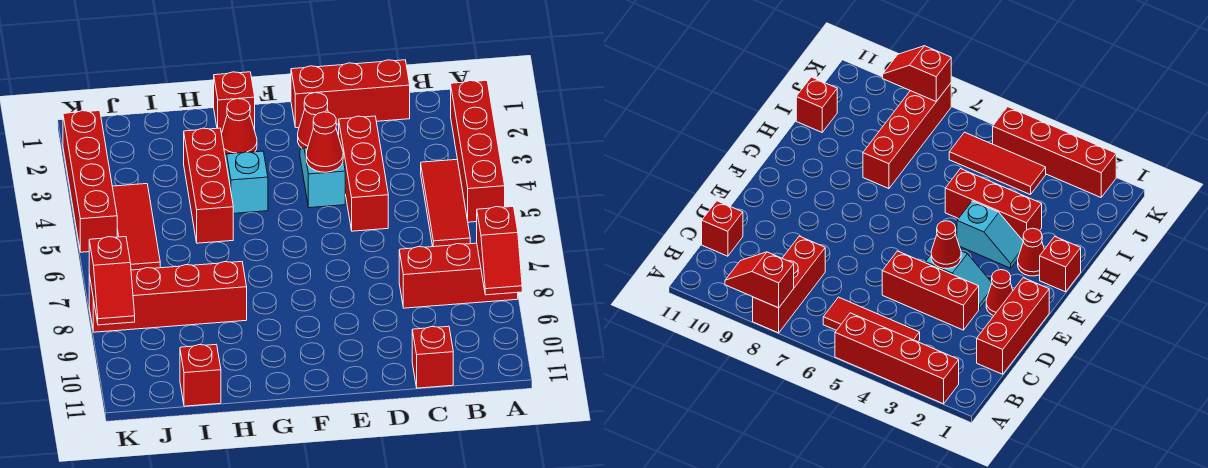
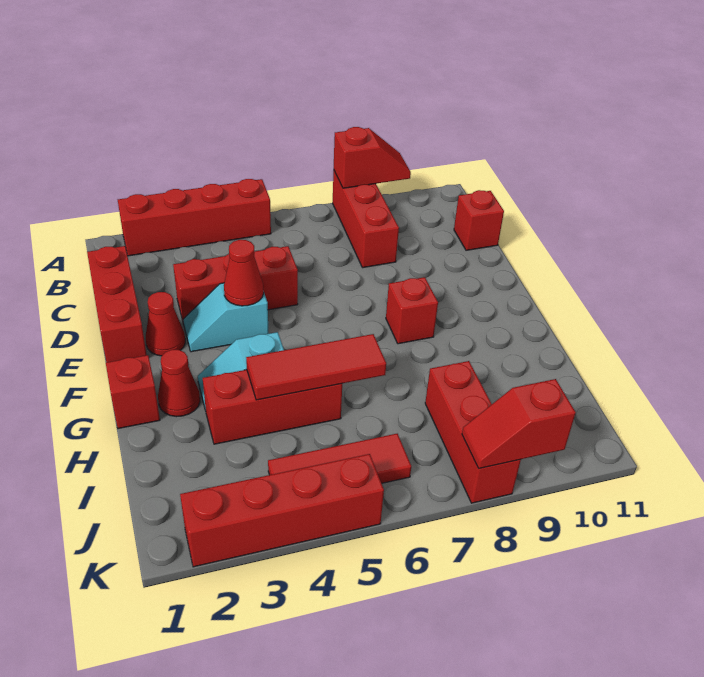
red 1x3 tile [421,160,470,247] -> red 1x3 tile moved to [246,334,386,400]
red 1x4 brick [89,262,247,332] -> red 1x3 brick [425,361,521,503]
red 1x1 brick [180,344,221,406] -> red 1x1 brick moved to [386,277,438,344]
red 1x2 slope [89,237,135,325] -> red 1x2 slope turned to [462,379,576,468]

